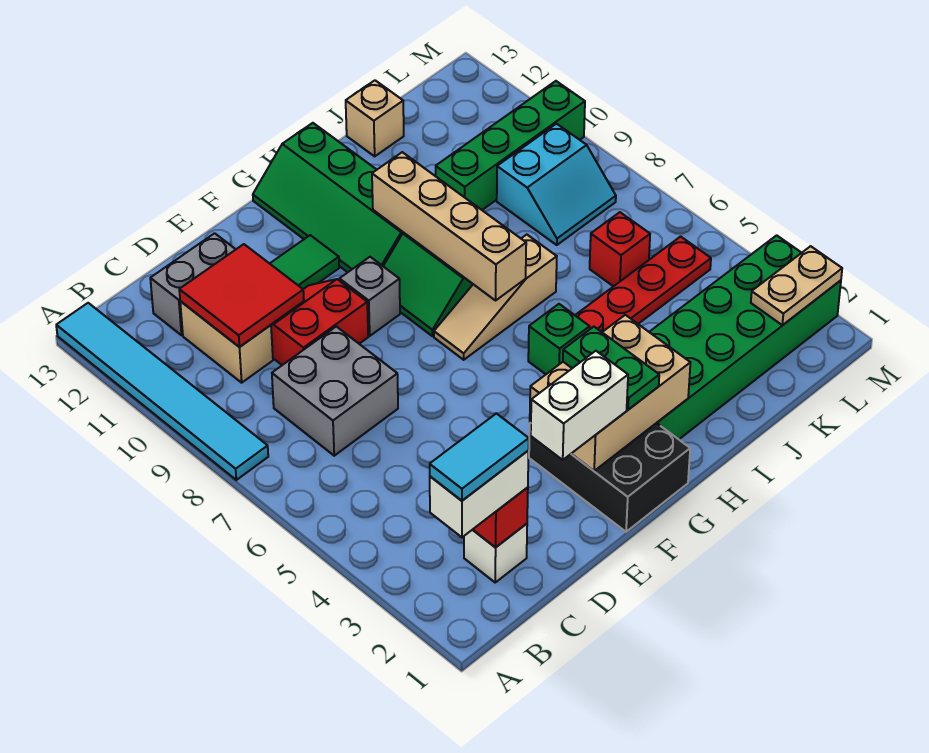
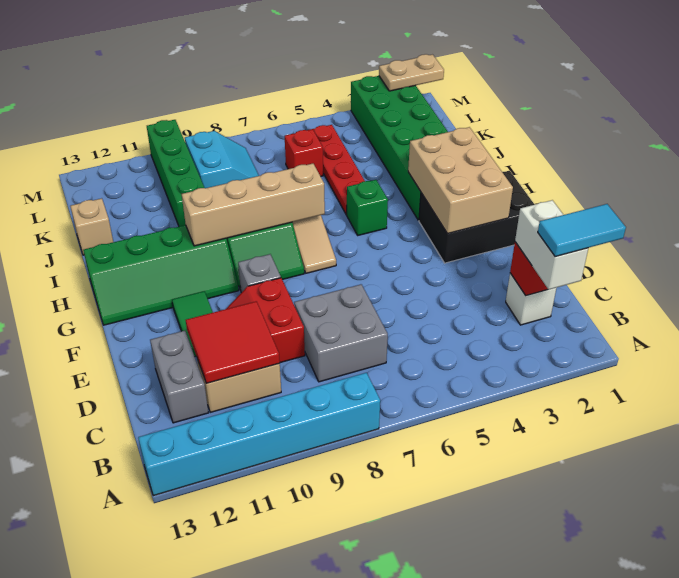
cyan 1x6 tile [56,303,268,480] -> cyan 1x6 brick [138,373,380,496]
cyan 1x2 tile [430,413,529,501] -> cyan 1x2 tile turned to [538,204,626,257]
white 1x2 brick [531,351,628,460] -> none
green 1x2 plate [563,327,659,410] -> none
tan 1x2 plate [751,246,842,325] -> tan 1x2 plate turned to [379,54,444,91]

